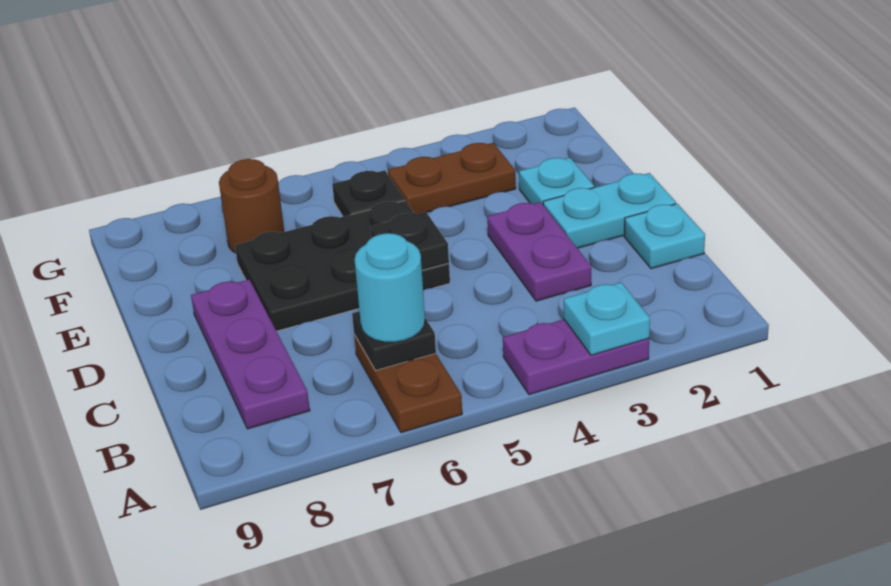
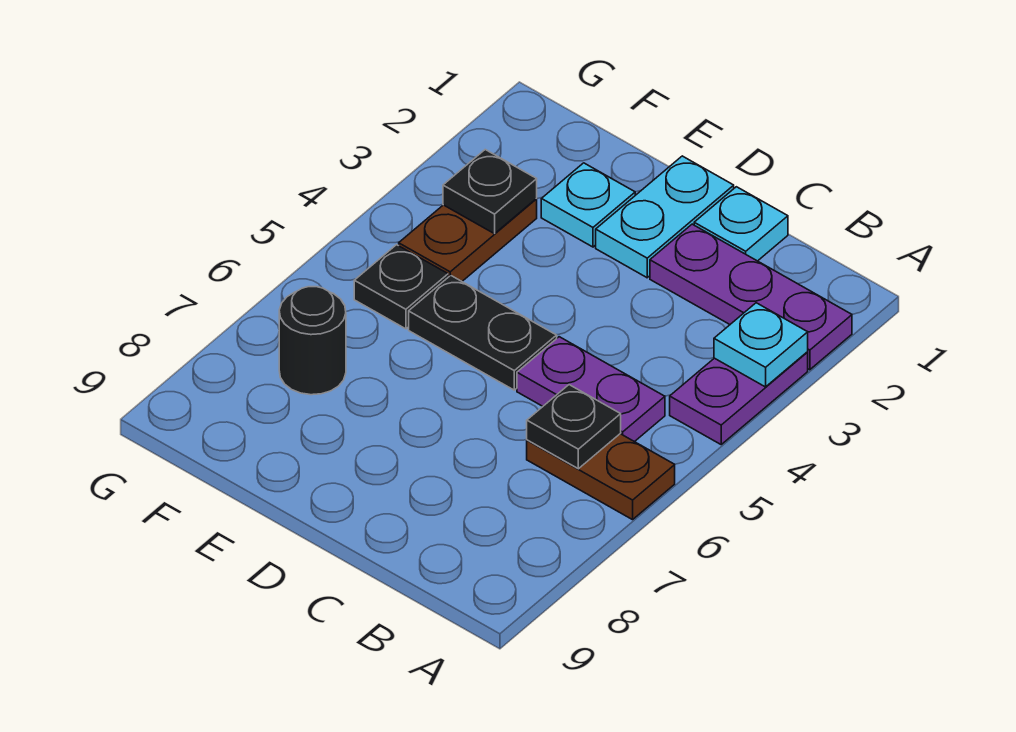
cyan 1x1 round brick [355,233,425,343] -> none
purple 1x3 plate [191,280,310,429] -> purple 1x3 plate moved to [650,224,852,370]
purple 1x2 plate [487,202,591,301] -> purple 1x2 plate moved to [517,337,665,442]
black 2x3 plate [235,201,450,331] -> black 1x2 plate [409,275,557,390]
black 1x1 plate [370,212,449,270] -> black 1x1 plate moved to [443,150,537,234]
brown 1x1 round brick [219,159,284,253] -> black 1x1 round brick [279,287,346,395]

